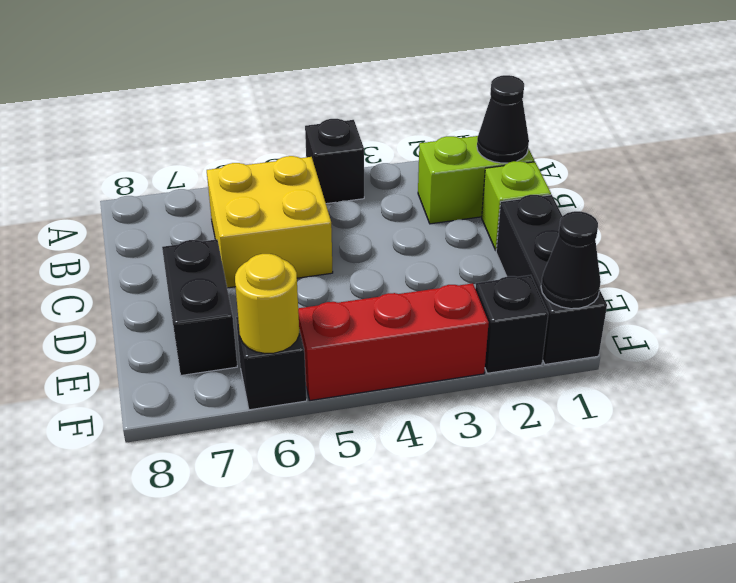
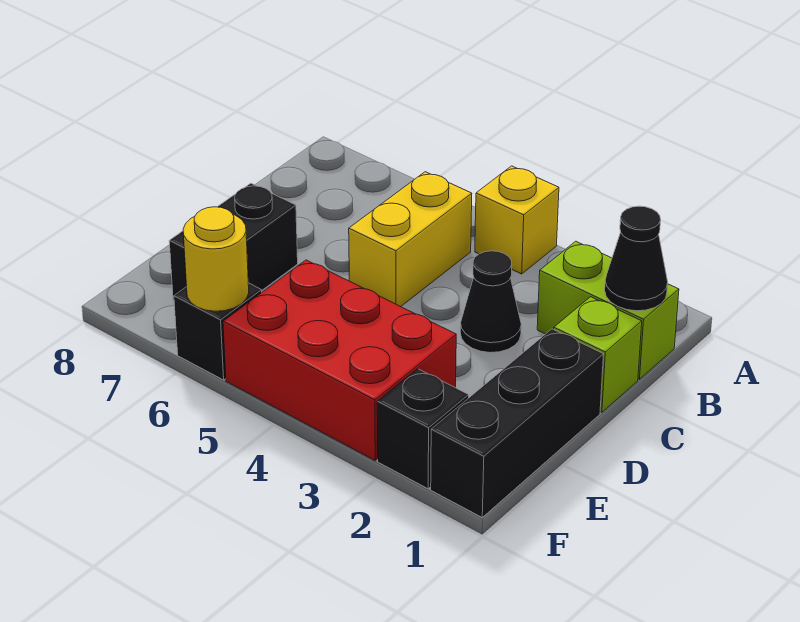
black 1x1 brick [305,119,364,204] -> yellow 1x1 brick [475,166,559,274]
yellow 2x2 brick [207,156,333,288] -> yellow 1x2 brick [349,172,472,307]
black 1x1 cone [541,211,601,309] -> black 1x1 cone moved to [460,251,521,353]
red 1x3 brick [298,283,489,400] -> red 2x3 brick [223,260,456,460]

